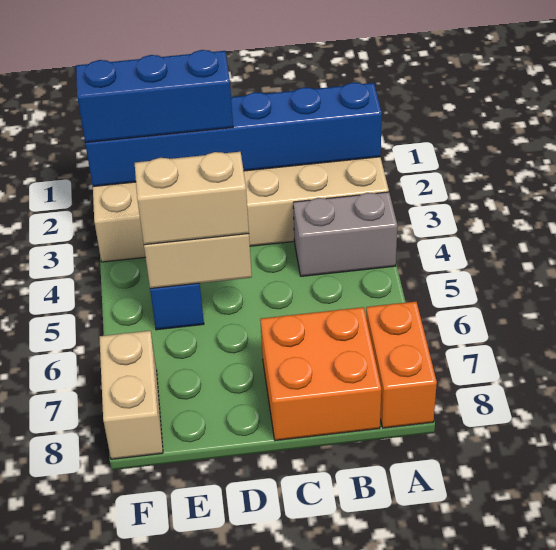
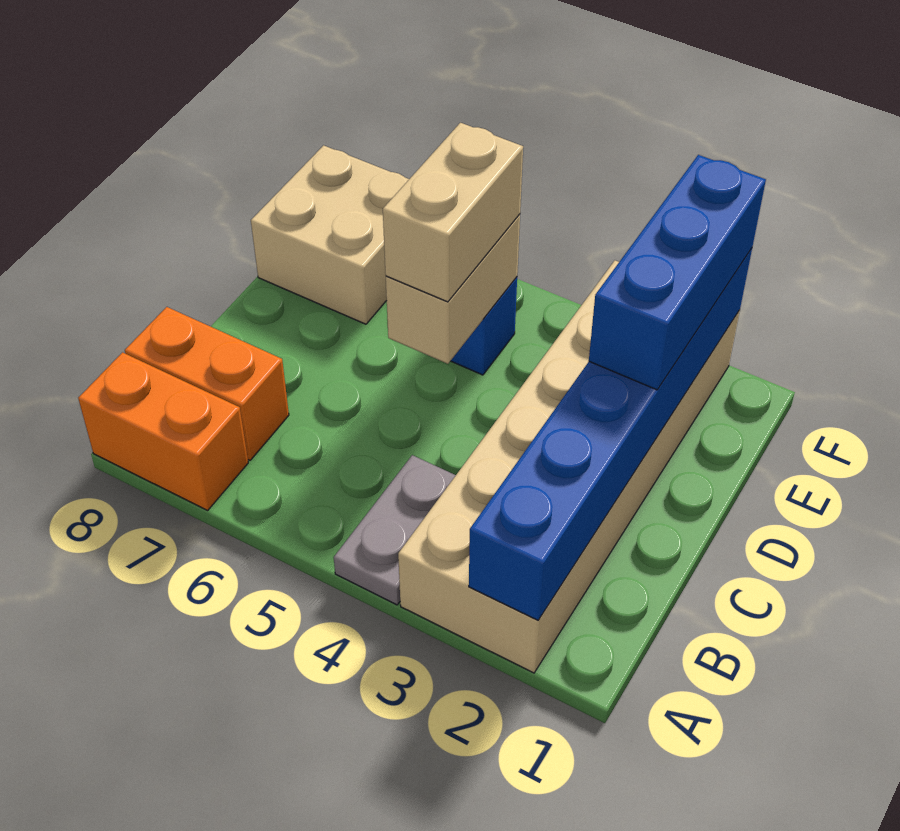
grey 1x2 brick [293,192,397,276] -> grey 1x2 plate [334,455,456,605]
orange 2x2 brick [260,307,381,441] -> orange 1x2 brick [125,307,289,460]
tan 1x2 brick [99,331,163,459] -> tan 2x2 brick [251,145,409,324]

